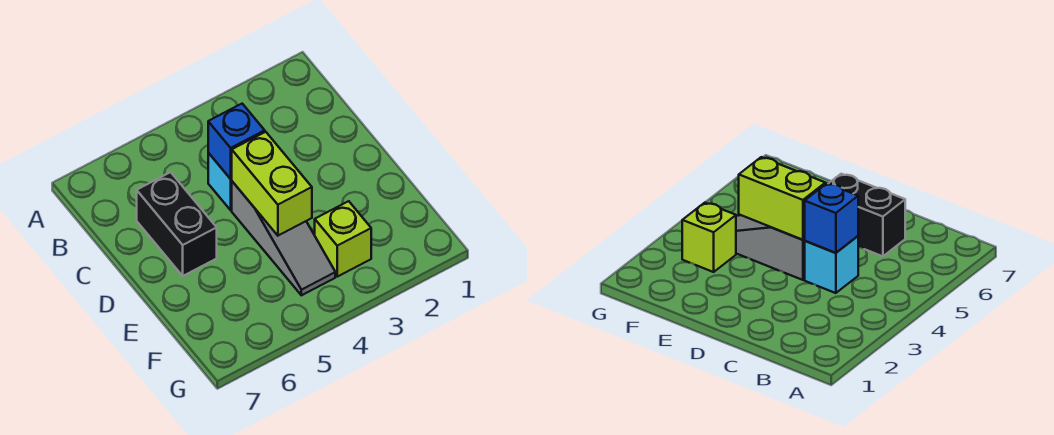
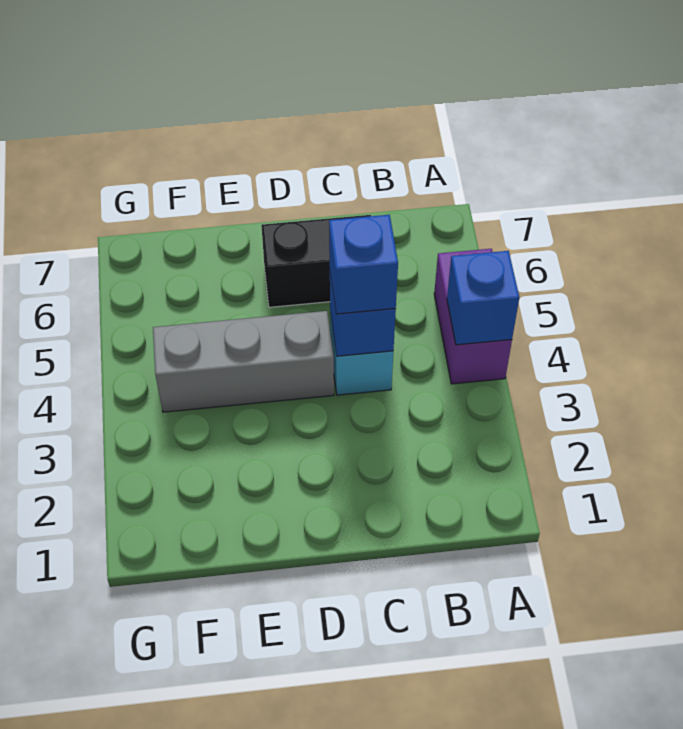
none -> purple 1x2 brick [434,249,512,384]
none -> blue 1x1 brick [447,251,519,345]
none -> blue 1x1 brick [329,215,398,314]
grey 1x3 slope [232,181,335,295] -> grey 1x3 brick [153,311,334,412]
lime 1x2 brick [232,132,312,236] -> none
lime 1x1 brick [315,201,371,277] -> none

